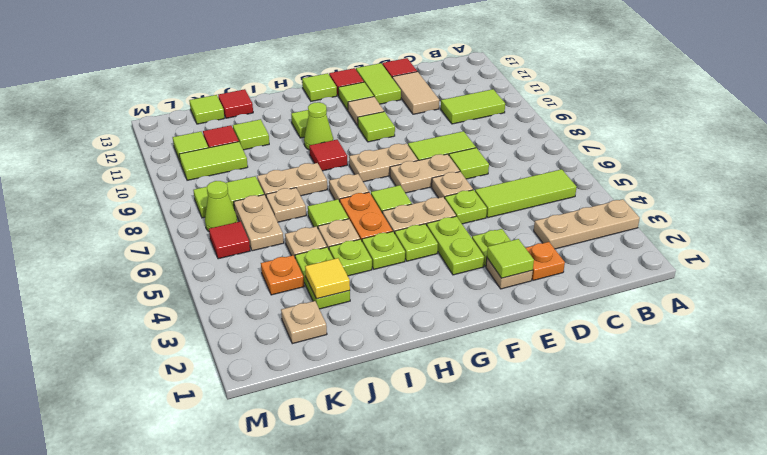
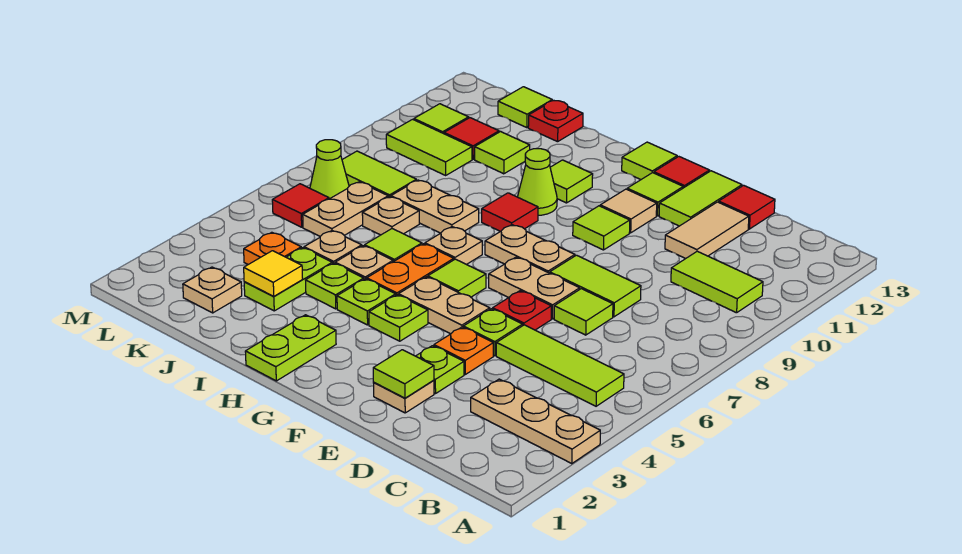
orange 1x1 plate [526,242,565,280] -> orange 1x1 plate moved to [434,327,493,374]
tan 1x1 plate [432,172,473,198] -> red 1x1 plate [493,291,551,330]
lime 1x2 plate [427,216,485,275] -> lime 1x2 plate moved to [245,315,336,381]
red 1x1 tile [218,89,253,118] -> red 1x1 plate [528,101,583,142]

